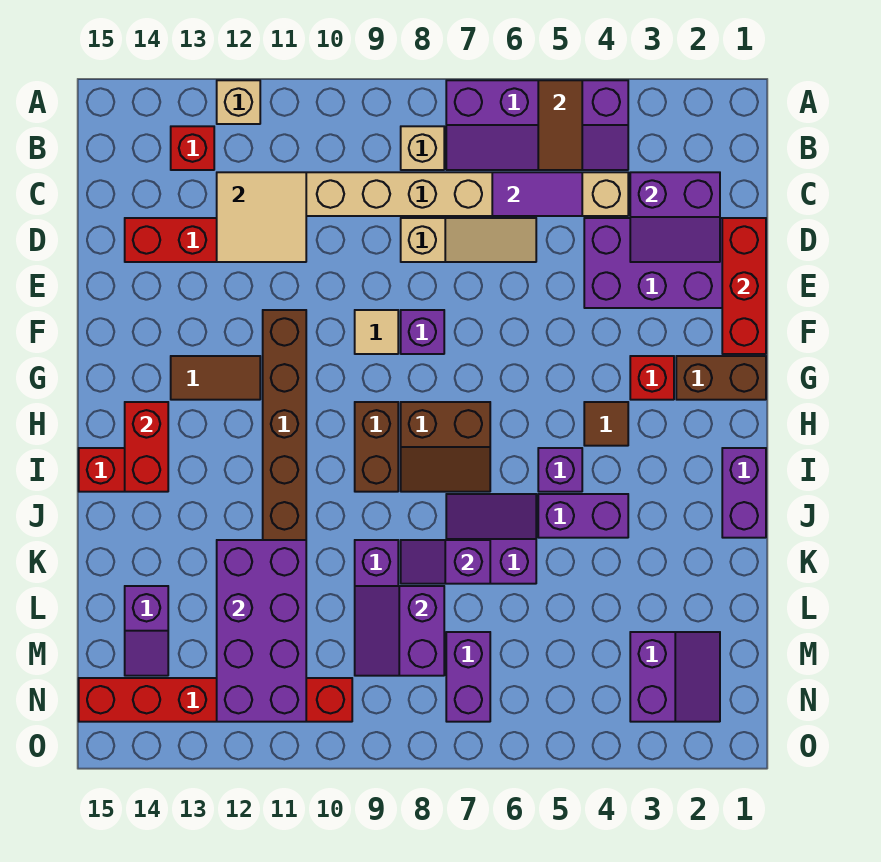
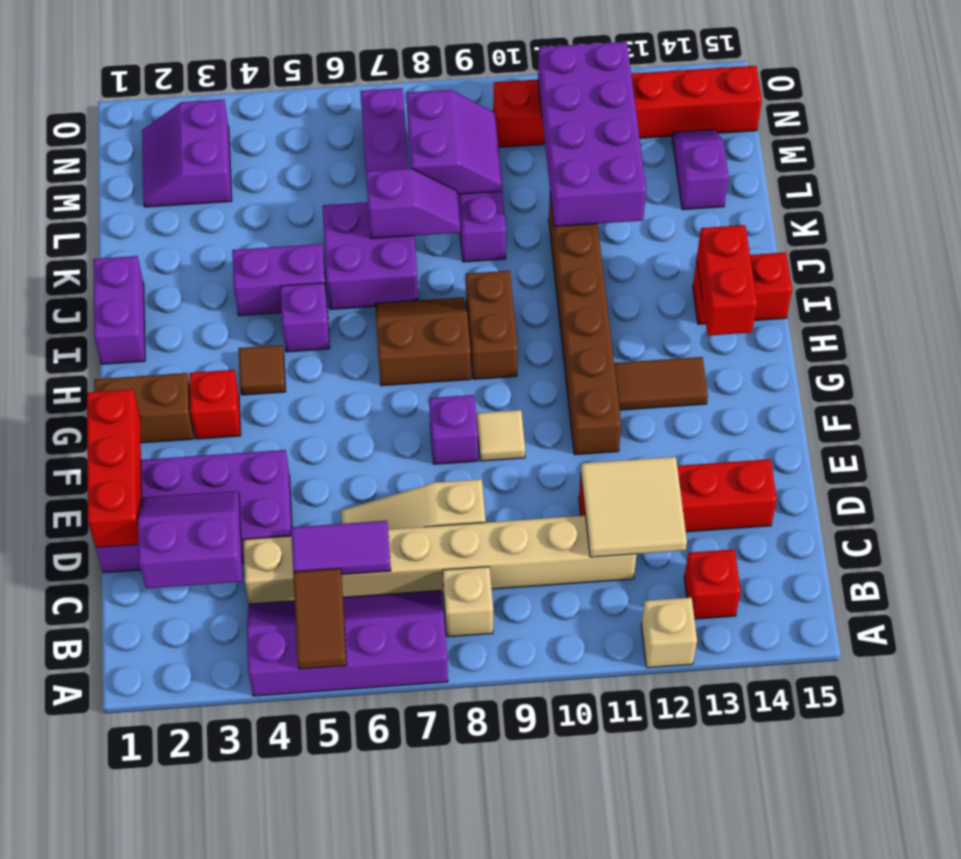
purple 2x2 slope [446,494,536,584] -> purple 2x2 brick [322,202,418,310]

